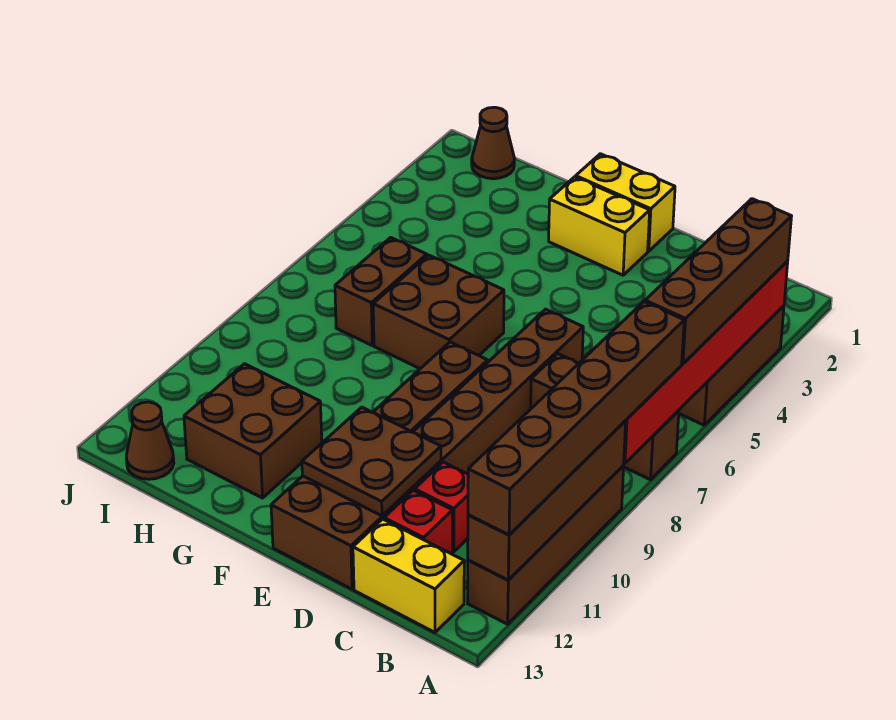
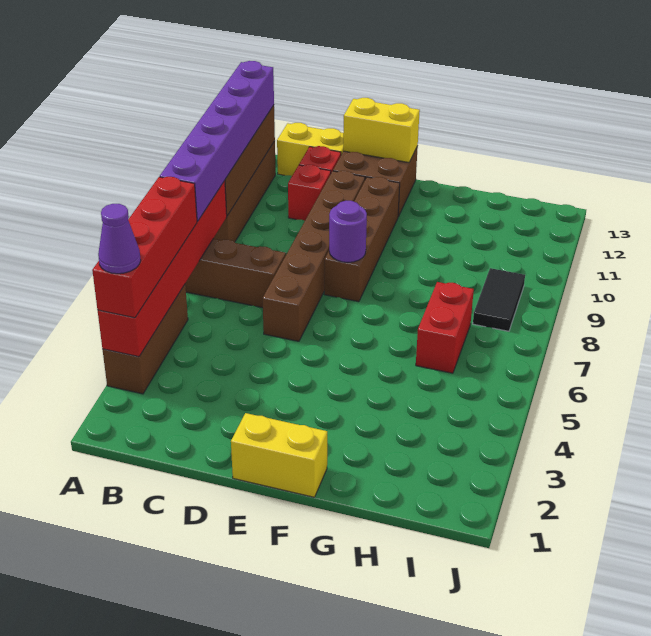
brown 1x4 brick [645,199,792,364] -> red 1x4 brick [92,177,197,318]
none -> purple 1x1 cone [98,204,141,274]
brown 1x6 brick [468,302,684,535] -> purple 1x6 brick [160,61,274,221]
brown 2x2 plate [302,407,441,516] -> none
yellow 1x2 brick [549,177,650,275] -> yellow 1x2 brick moved to [343,98,420,162]
none -> purple 1x1 round brick [329,201,367,262]
brown 2x2 brick [373,255,504,369] -> none
brown 2x2 brick [184,364,322,498] -> none
brown 1x2 brick [335,237,427,345] -> red 1x2 brick [416,282,474,373]
brown 1x1 cone [472,107,514,179] -> none
none -> black 1x2 tile [473,268,525,331]
brown 1x1 cone [126,402,174,479] -> none

